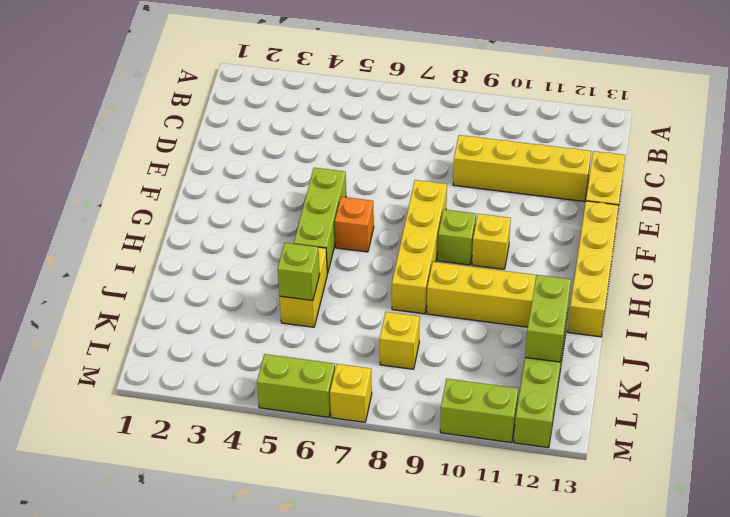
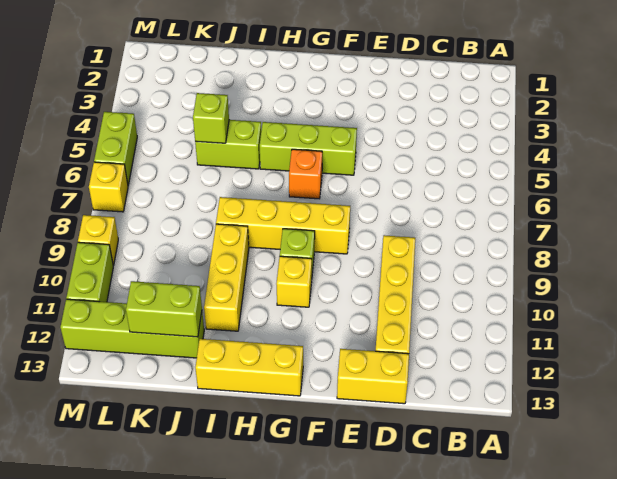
yellow 1x4 brick [568,201,619,337] -> yellow 1x3 brick [195,339,303,396]
yellow 1x2 brick [279,247,327,327] -> lime 1x2 brick [195,120,261,169]
yellow 1x1 brick [380,312,420,369] -> yellow 1x1 brick moved to [78,215,118,265]

